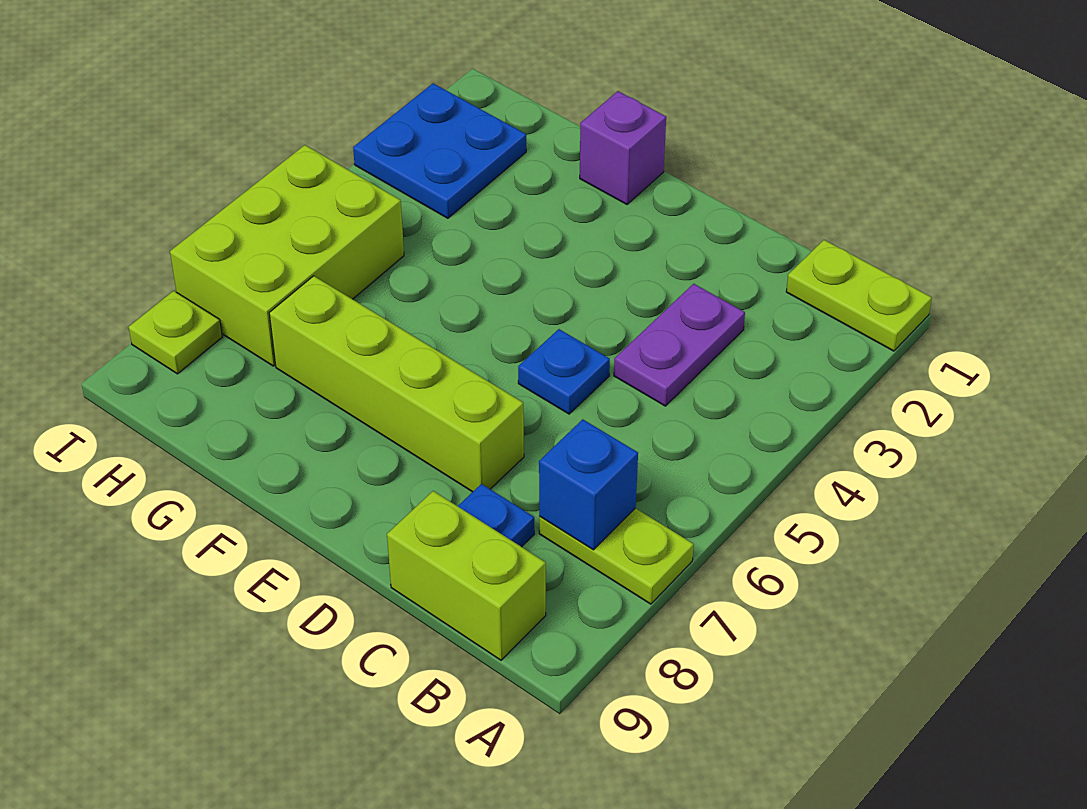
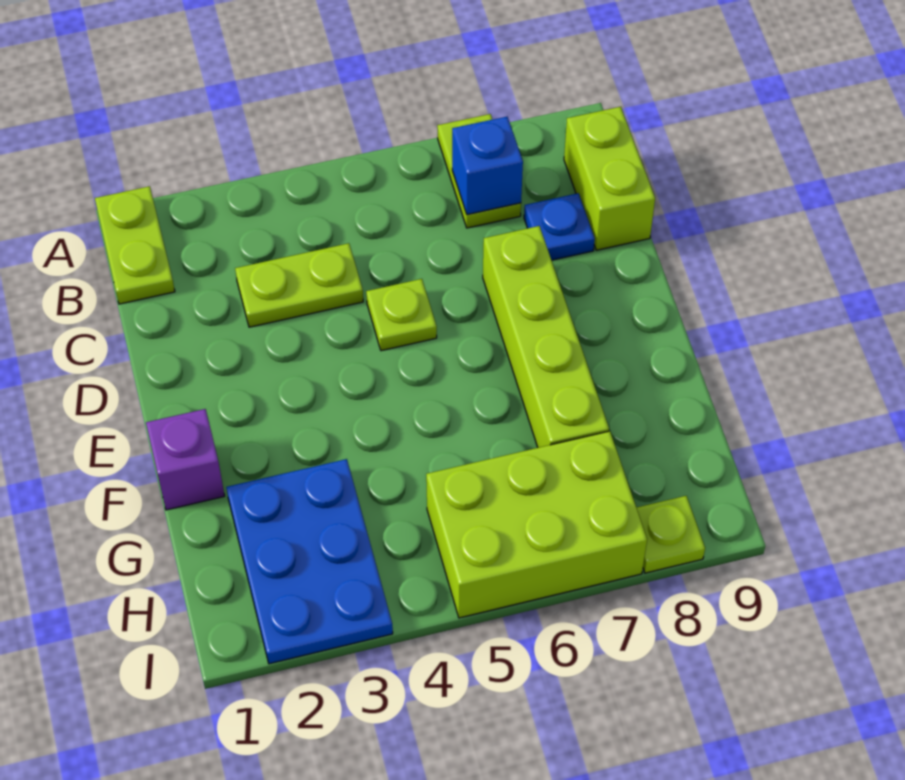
purple 1x2 plate [614,284,745,406] -> lime 1x2 plate [235,243,363,327]
blue 1x1 plate [518,329,610,414] -> lime 1x1 plate [366,279,437,351]
blue 2x2 plate [353,83,526,218] -> blue 2x3 plate [226,459,393,664]

